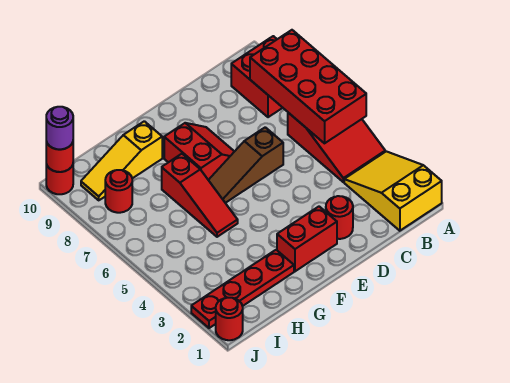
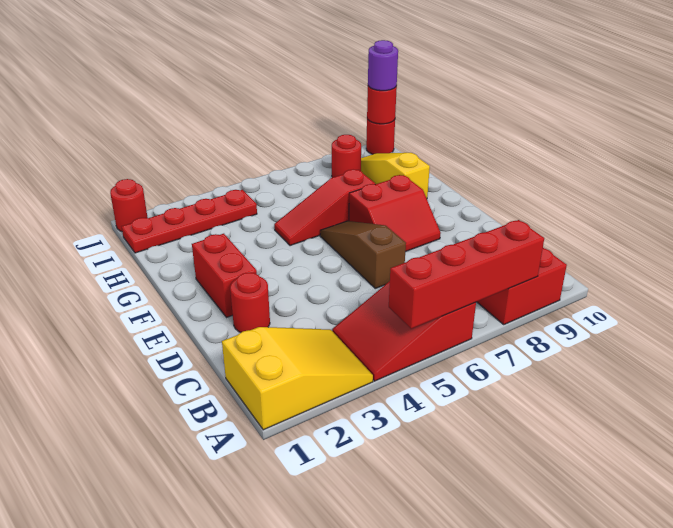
red 2x4 brick [250,30,366,143] -> red 1x4 brick [389,220,544,329]
red 1x4 plate [191,250,294,328] -> red 1x4 plate turned to [122,190,257,253]

